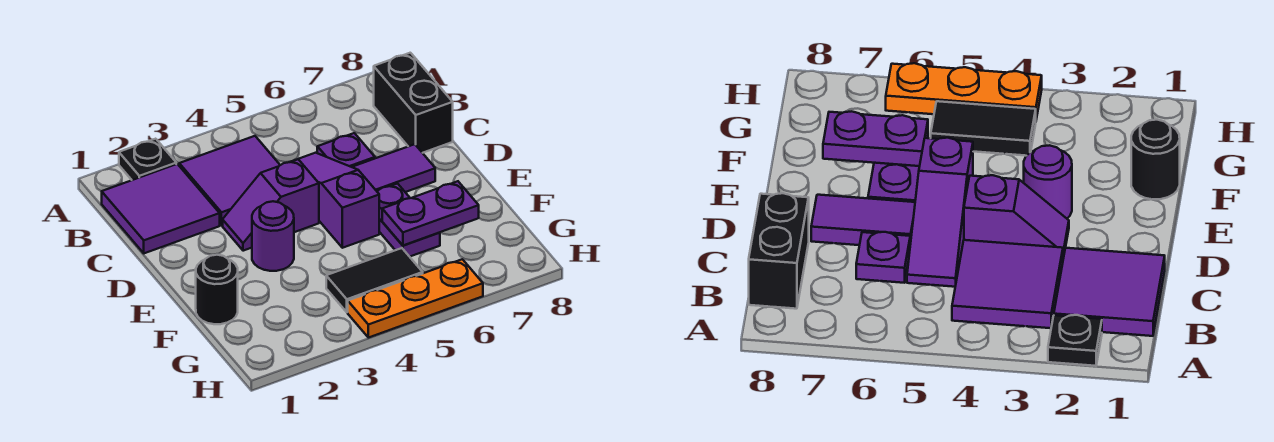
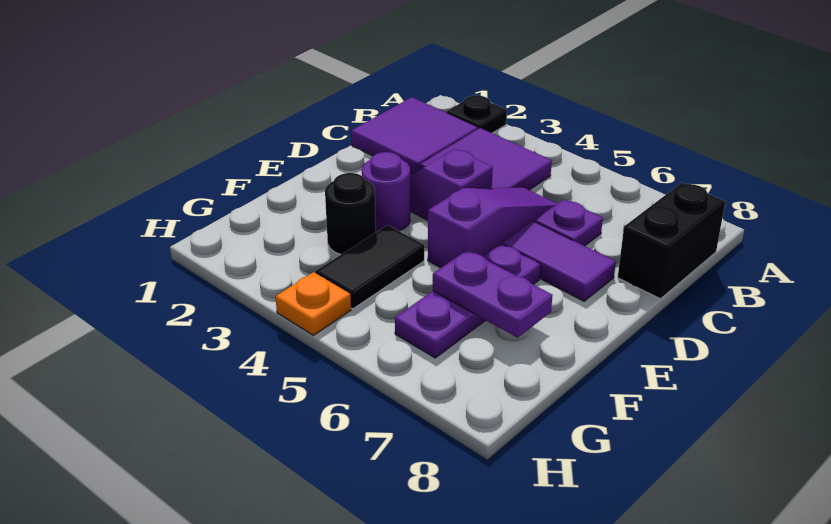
purple 1x2 plate [377,184,440,257] -> purple 1x3 plate [395,244,540,358]
black 1x1 round brick [196,255,238,324] -> black 1x1 round brick moved to [325,173,376,255]
black 1x2 tile [326,248,423,312] -> black 1x2 tile turned to [315,225,424,309]
orange 1x3 plate [348,259,483,338] -> orange 1x1 plate [275,272,351,335]

